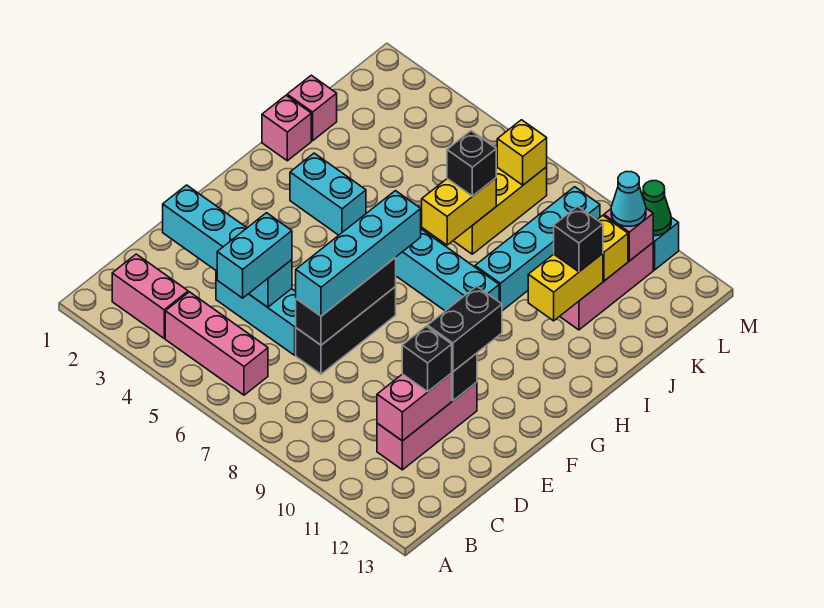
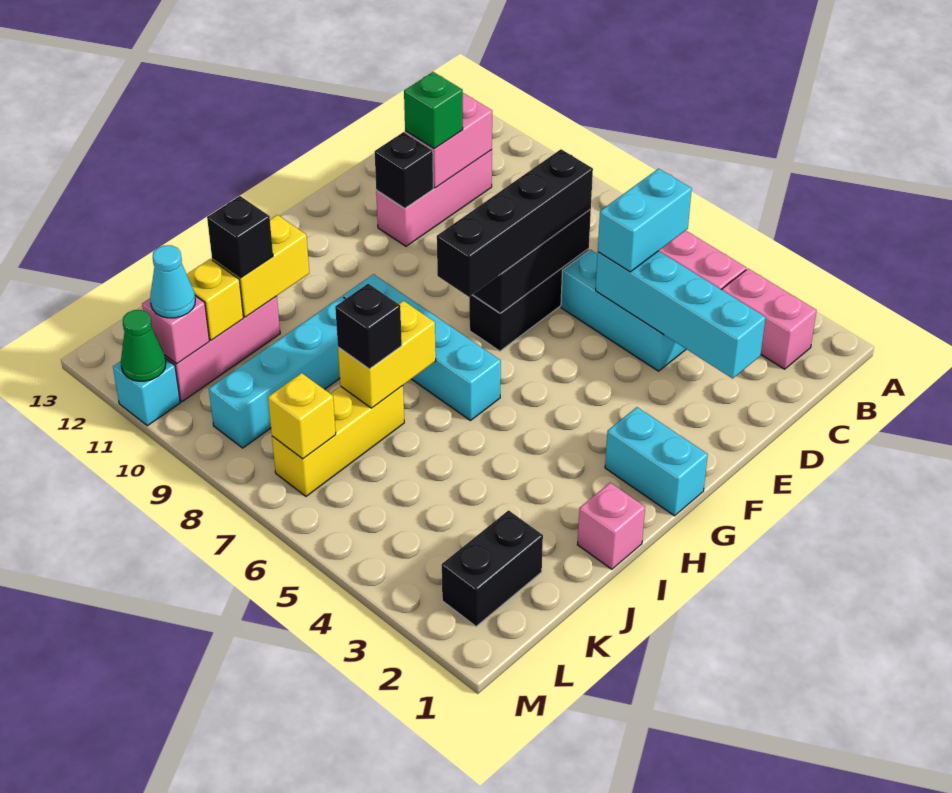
cyan 1x4 brick [296,191,421,316] -> black 1x4 brick [437,149,593,297]
black 1x1 brick [402,326,452,392] -> green 1x1 brick [404,72,463,149]
black 1x2 brick [428,286,502,372] -> black 1x2 brick moved to [442,510,543,626]
cyan 1x2 brick [290,153,366,235] -> cyan 1x2 brick moved to [605,407,708,516]
pink 1x1 brick [287,75,337,141] -> none

